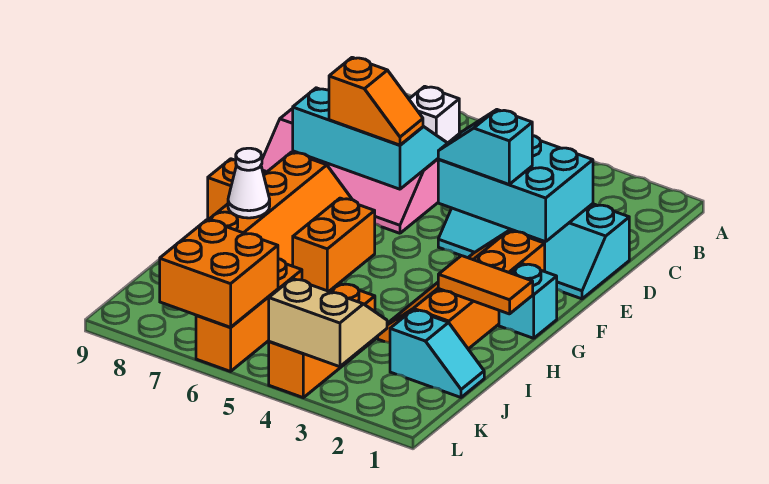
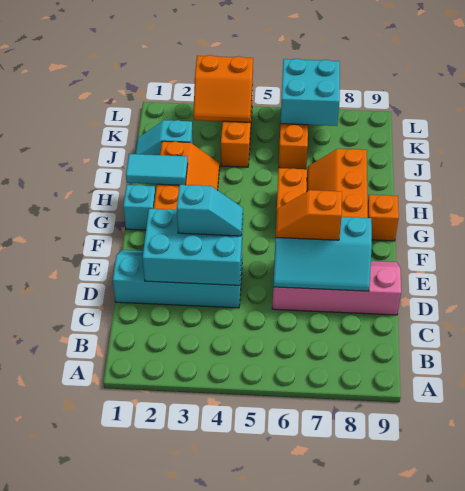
white 1x1 brick [409,86,459,143] -> none
orange 1x2 tile [438,256,533,314] -> cyan 1x2 tile [126,154,188,185]
white 1x1 cone [228,148,270,218] -> none
tan 2x2 slope [269,278,387,367] -> orange 2x2 slope [193,55,253,122]
orange 2x2 brick [160,220,278,327] -> cyan 2x2 brick [281,59,340,126]

